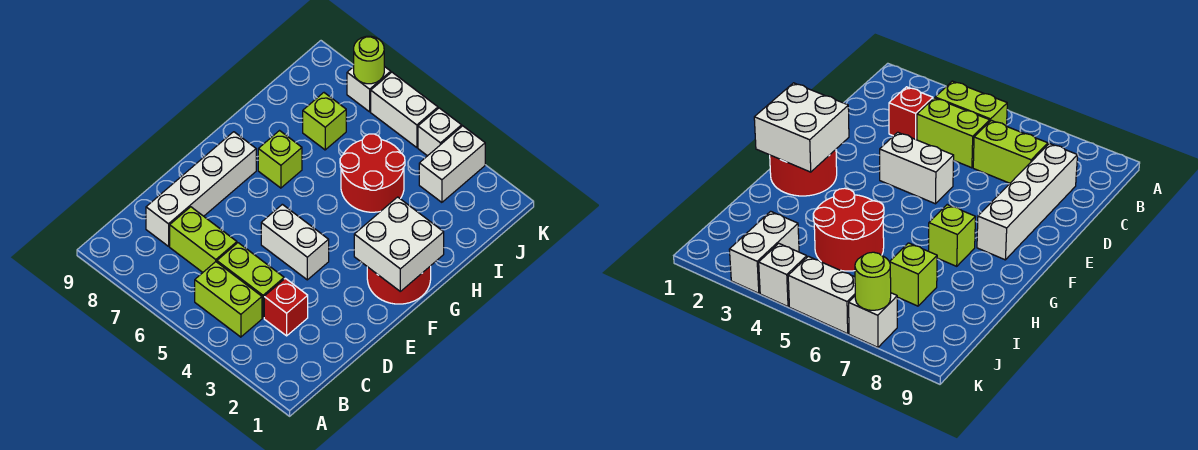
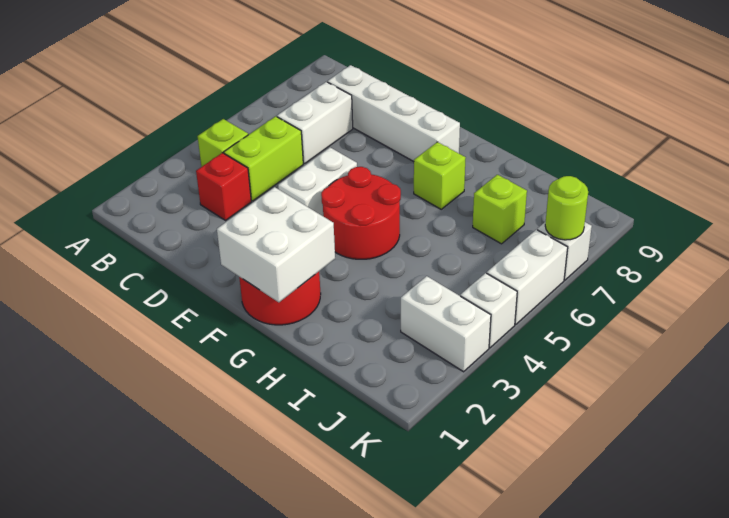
lime 1x2 brick [195,262,262,337] -> lime 1x1 brick [198,119,248,167]
lime 1x2 brick [170,207,237,272] -> white 1x2 brick [277,82,353,164]
red 2x2 round brick [340,134,405,212] -> red 2x2 round brick moved to [321,167,401,259]

